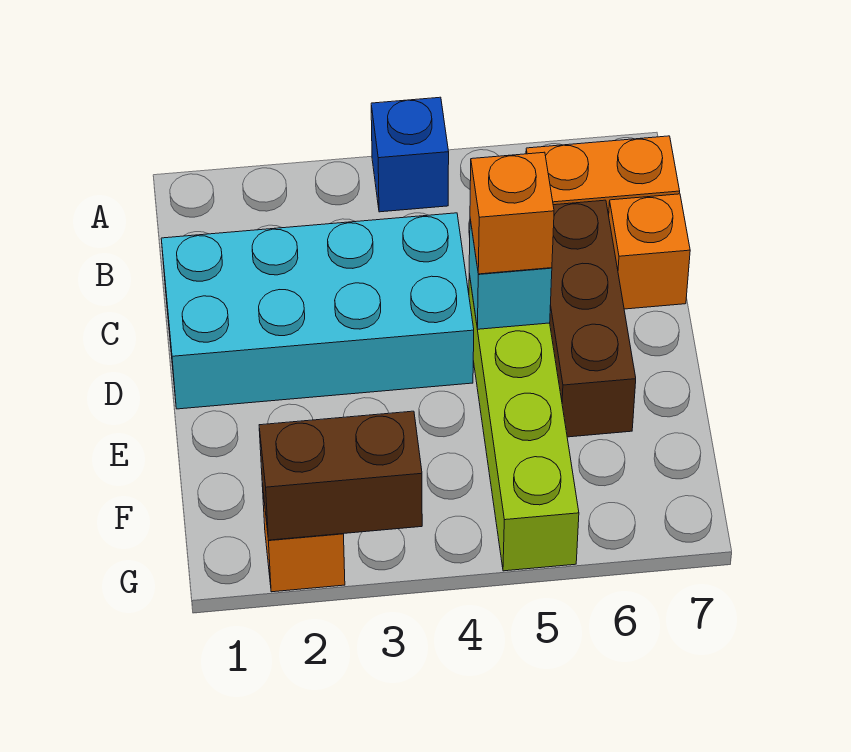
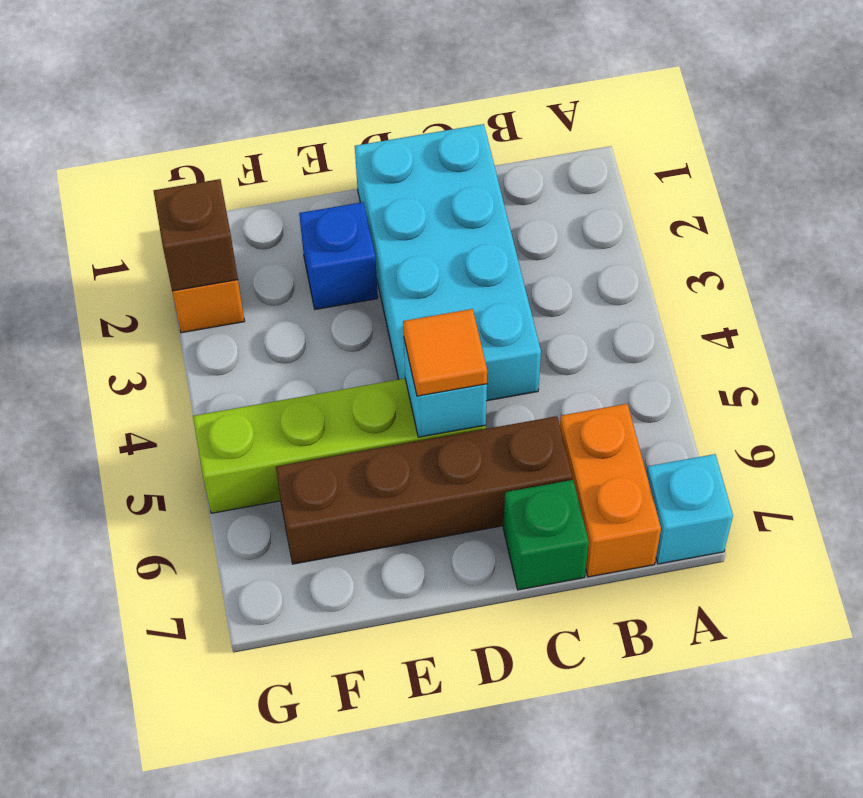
blue 1x1 brick [371,97,449,212] -> blue 1x1 brick moved to [299,202,378,309]
none -> cyan 1x1 brick [647,454,733,564]
brown 1x3 brick [550,200,636,437] -> brown 1x4 brick [276,416,572,564]
orange 1x1 brick [609,194,690,309] -> green 1x1 brick [503,480,589,590]
orange 1x1 brick [470,152,554,274] -> orange 1x1 tile [403,309,487,396]
brown 1x2 brick [259,411,422,540] -> brown 1x1 brick [154,179,238,291]

